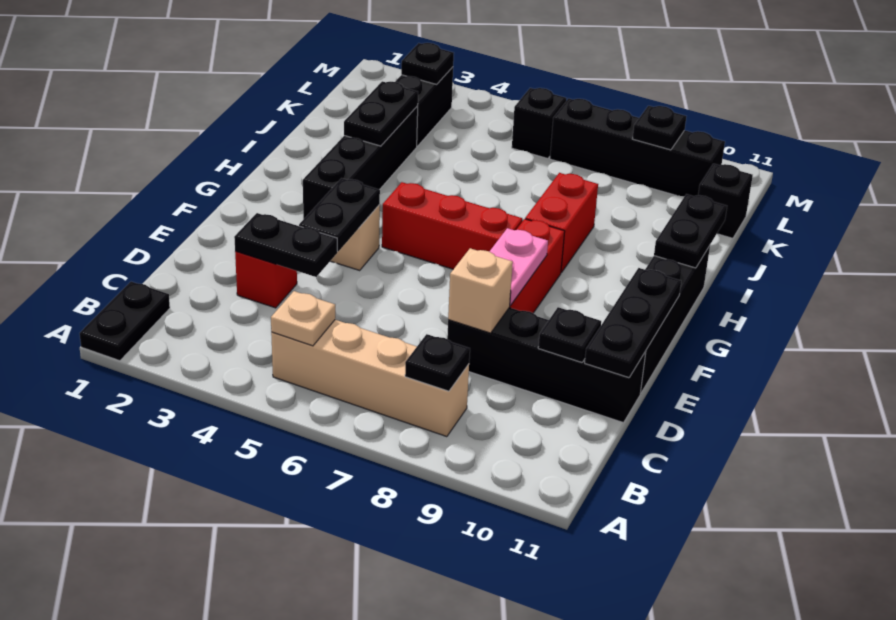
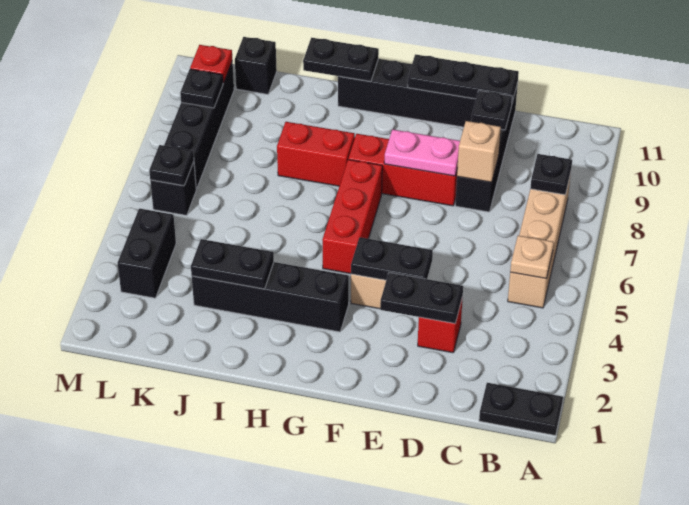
black 1x2 plate [234,213,337,277] -> black 1x2 plate turned to [380,273,463,323]
black 1x2 brick [395,67,453,146] -> black 1x2 brick turned to [118,208,176,298]
black 1x1 plate [401,43,454,84] -> black 1x1 plate moved to [149,145,194,186]
none -> red 1x1 plate [190,45,233,83]

